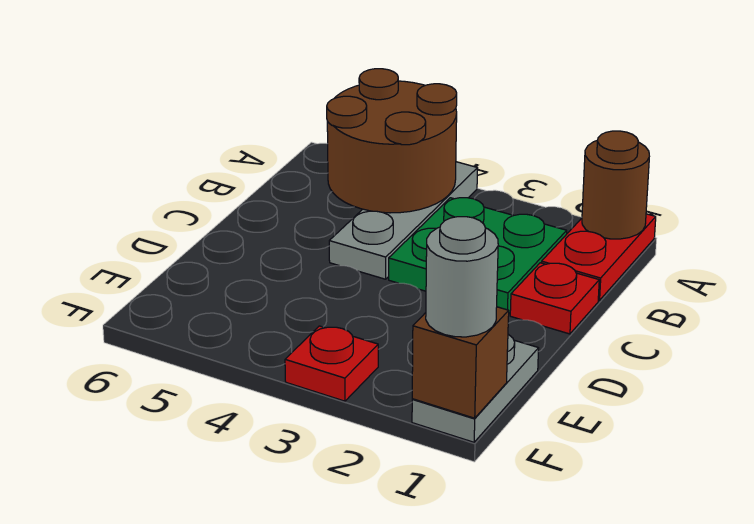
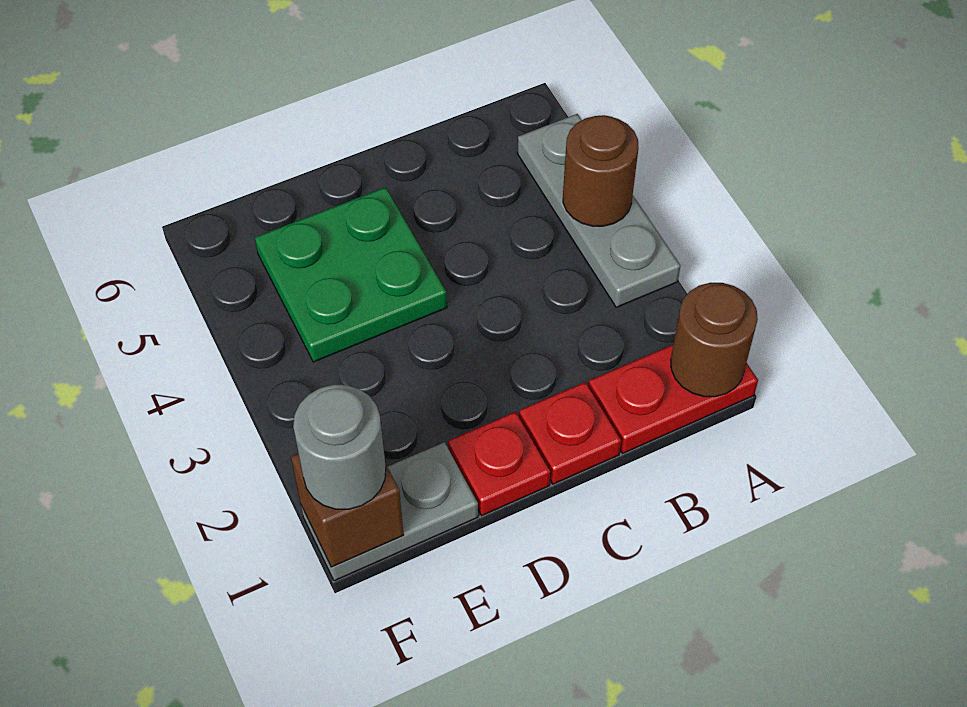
grey 1x3 plate [329,162,478,279] -> grey 1x3 plate turned to [517,114,680,307]
brown 2x2 round brick [327,69,457,213] -> brown 1x1 round brick [563,115,638,226]
green 2x2 plate [389,198,567,313] -> green 2x2 plate moved to [255,187,447,362]
red 1x1 plate [285,326,378,401] -> red 1x1 plate moved to [448,412,550,515]

